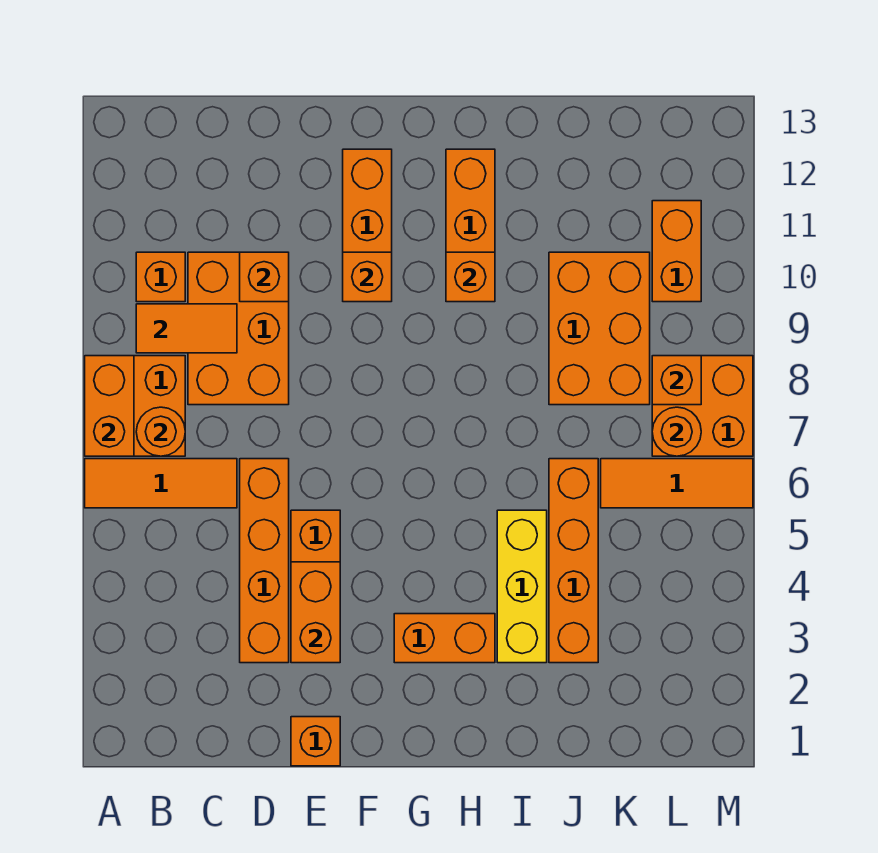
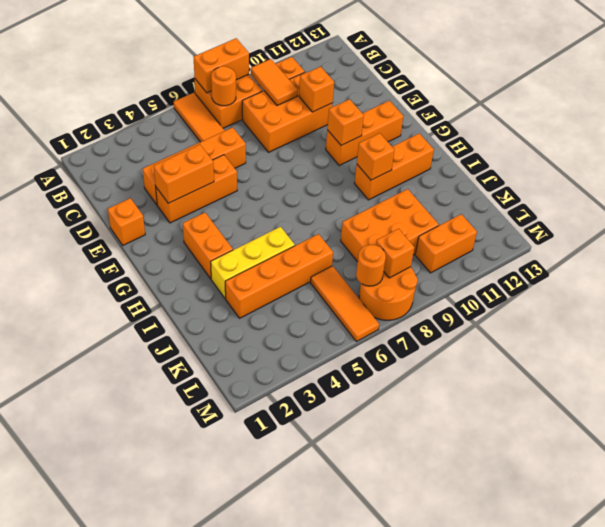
orange 2x2 brick [652,356,753,456] -> orange 2x2 round brick [359,267,418,320]

